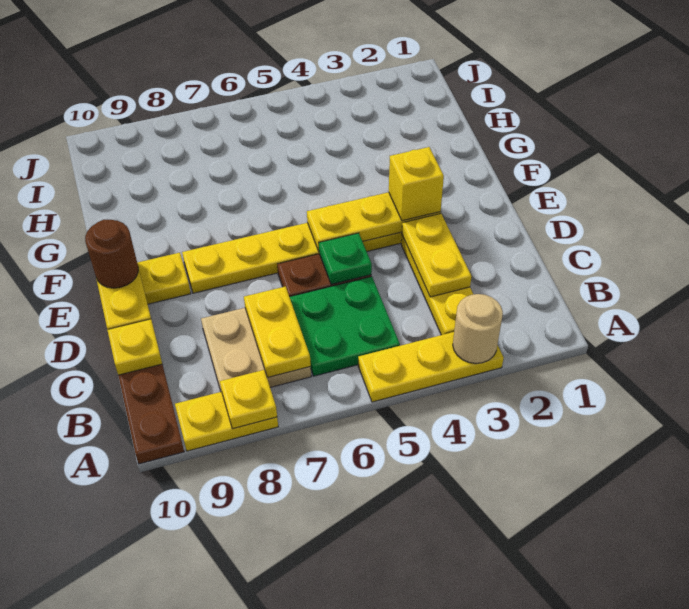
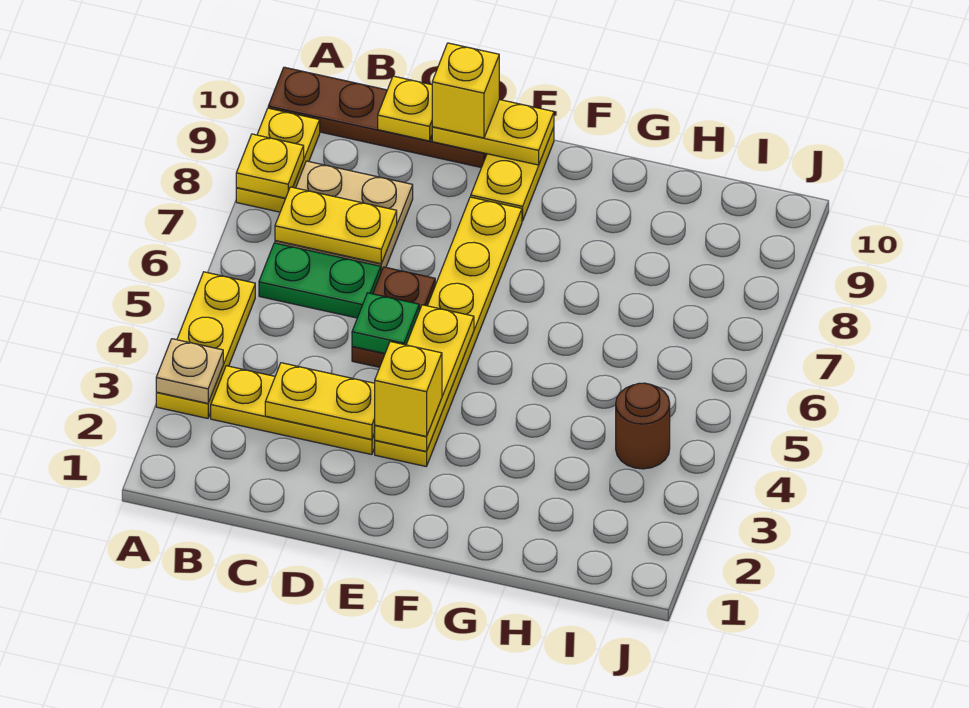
tan 1x1 round brick [453,294,503,363] -> tan 1x1 plate [156,339,223,403]
green 2x2 plate [290,277,400,376] -> green 1x2 plate [259,243,381,318]
none -> yellow 1x1 brick [432,43,499,138]
brown 1x1 round brick [85,220,138,288] -> brown 1x1 round brick moved to [616,383,670,469]

